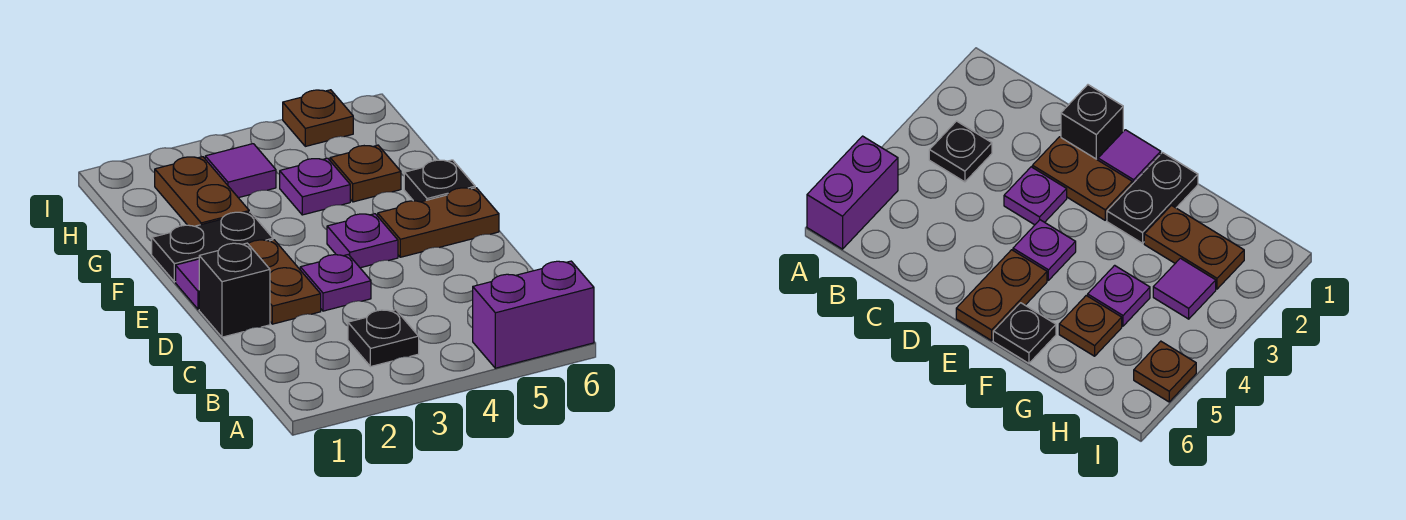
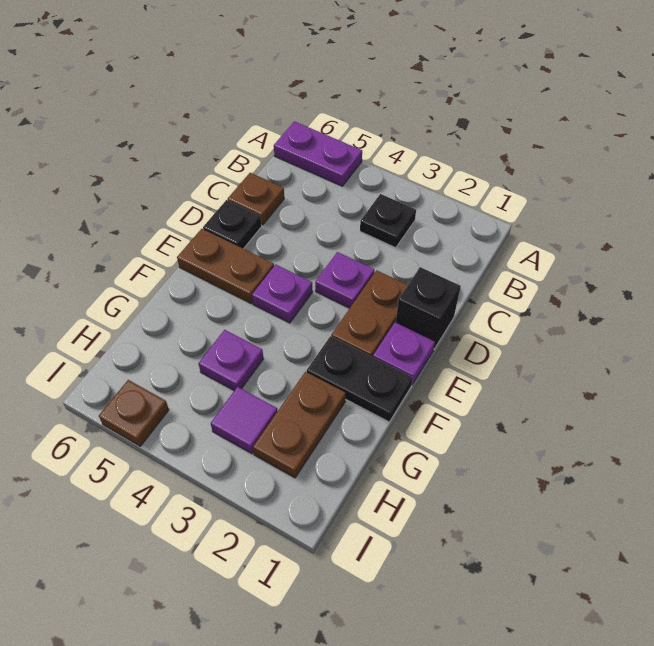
purple 1x2 brick [473,261,594,368] -> purple 1x2 plate [274,121,362,186]
purple 1x1 tile [176,259,199,309] -> purple 1x1 plate [373,322,435,385]
black 1x1 plate [404,160,475,202] -> black 1x1 plate moved to [203,200,262,249]
brown 1x1 plate [330,145,401,202] -> brown 1x1 plate moved to [228,173,284,225]

